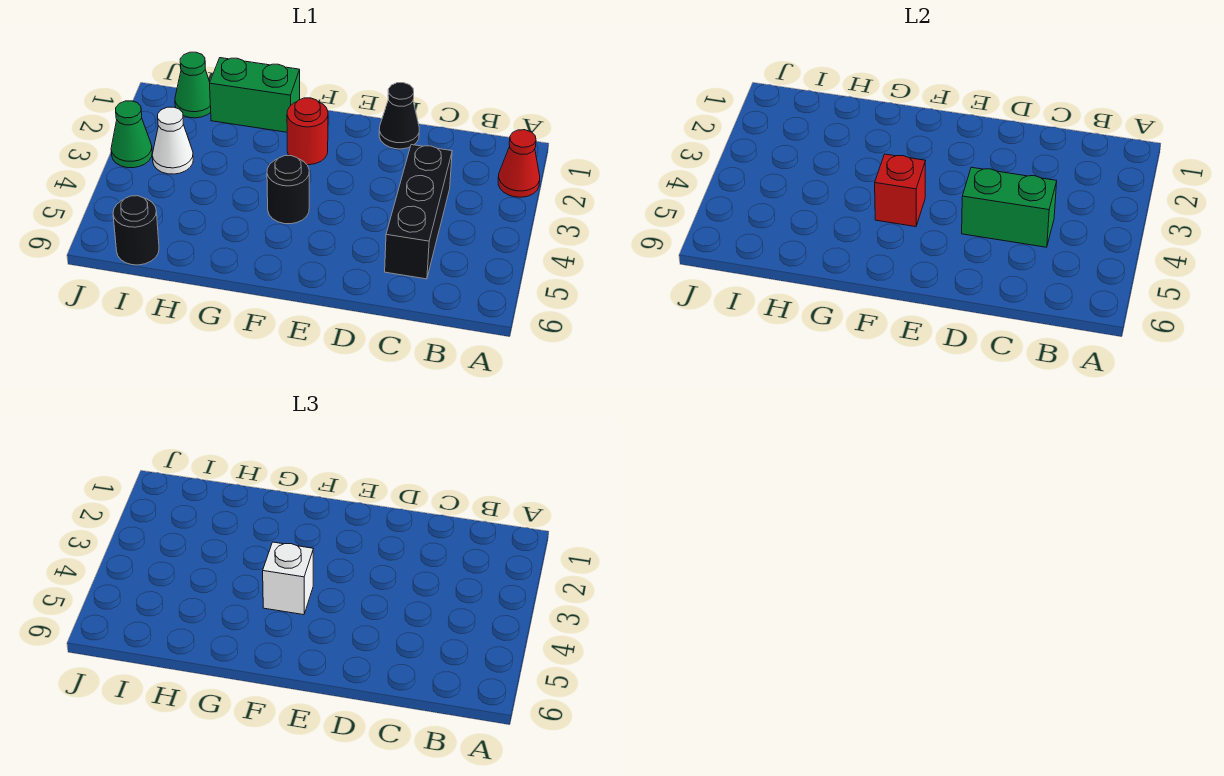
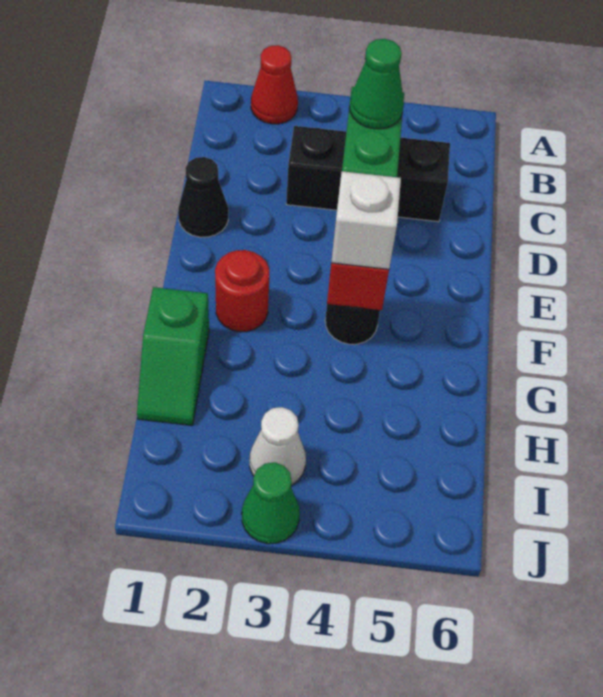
green 1x2 brick [210,58,300,132] -> green 1x2 slope [137,287,209,426]
green 1x1 cone [175,52,211,118] -> green 1x1 cone moved to [350,39,404,129]
black 1x1 round brick [113,196,159,265] -> none

